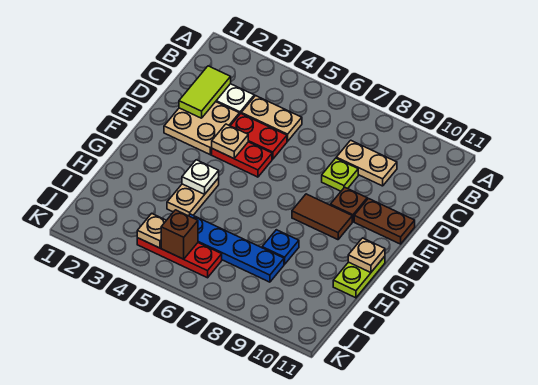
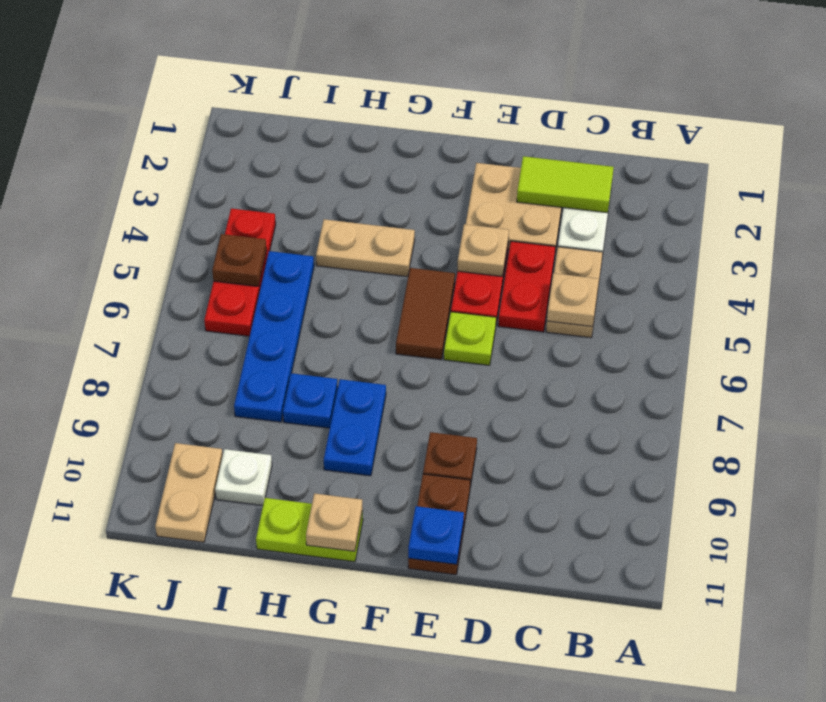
tan 1x2 plate [336,140,397,186] -> tan 1x2 plate moved to [155,443,223,542]
lime 1x1 plate [322,158,358,191] -> lime 1x1 plate moved to [444,312,496,365]
none -> blue 1x1 plate [408,506,464,564]
brown 1x2 tile [292,194,352,240] -> brown 1x2 tile moved to [396,268,455,359]
white 1x1 plate [182,160,219,194] -> white 1x1 plate moved to [215,449,272,506]
none -> blue 1x2 plate [324,379,386,476]
tan 1x1 plate [137,213,166,248] -> tan 1x1 plate moved to [547,273,599,327]
brown 1x1 brick [161,210,198,259] -> brown 1x1 plate [212,234,267,286]

